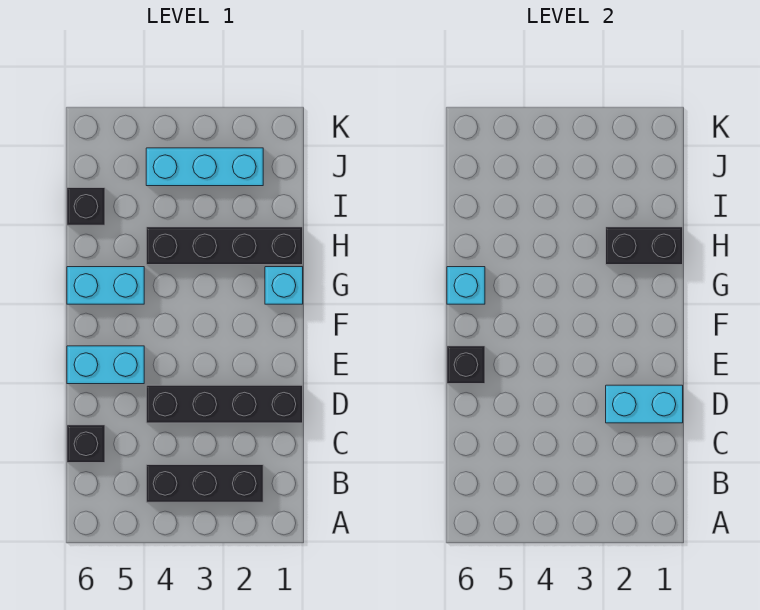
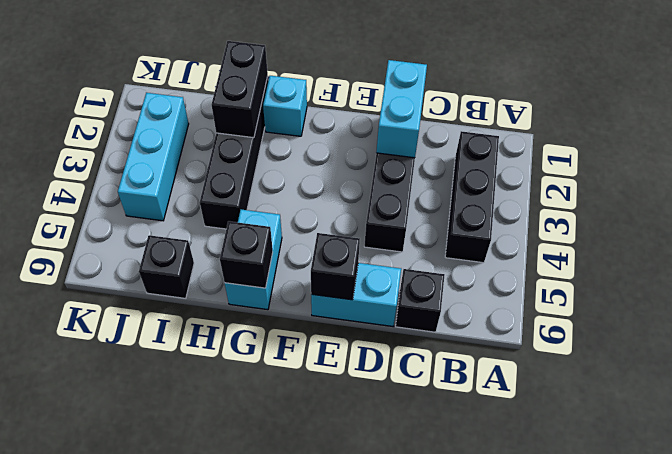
cyan 1x2 brick [67,346,144,384] -> cyan 1x2 brick turned to [311,263,401,326]
cyan 1x1 brick [447,267,485,304] -> black 1x1 brick [220,221,273,288]

